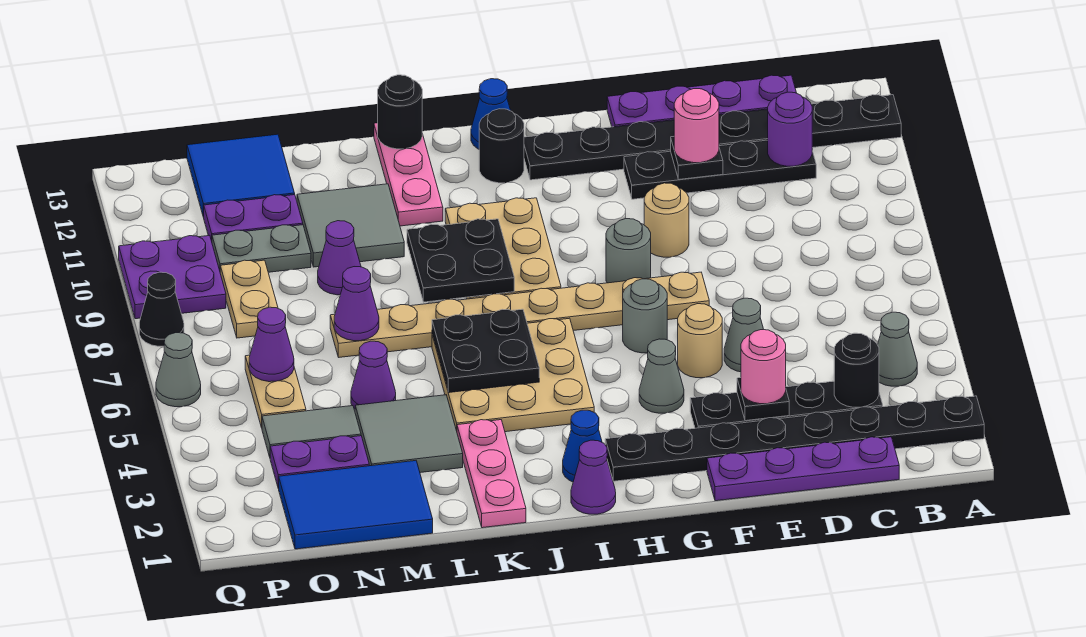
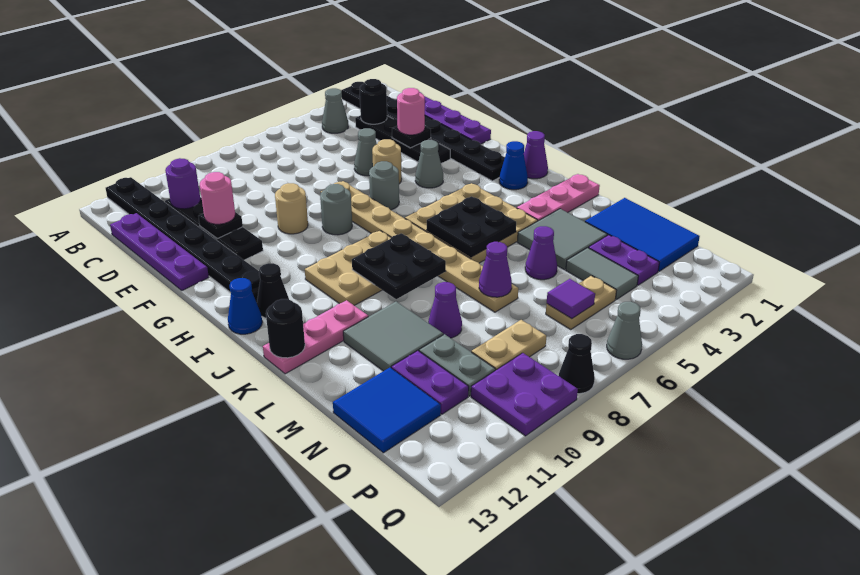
black 1x1 round brick [479,109,524,183] -> black 1x1 cone [257,263,289,318]
purple 1x1 cone [249,307,294,382] -> purple 1x1 tile [547,279,595,319]

